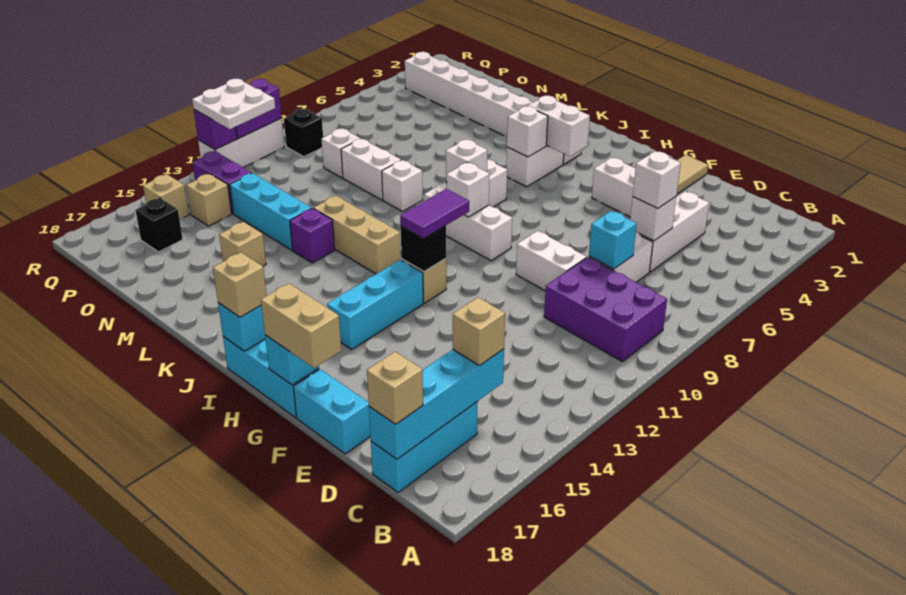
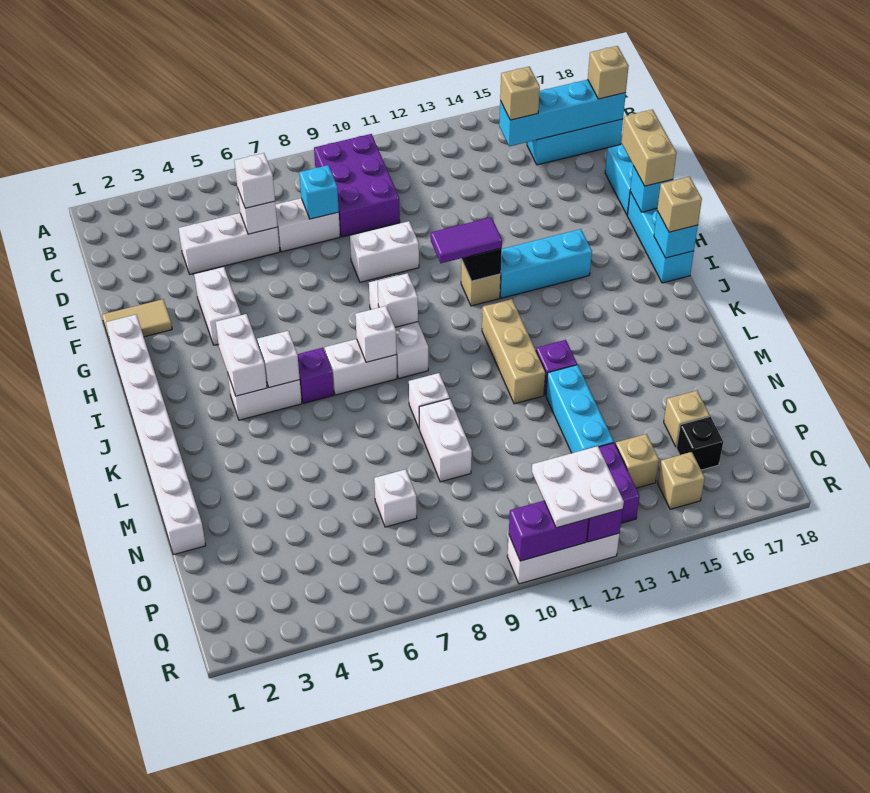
white 1x2 brick [516,231,586,290] -> white 1x2 brick turned to [350,221,419,282]
white 1x8 brick [405,52,581,164] -> white 1x8 brick moved to [106,315,206,555]
none -> purple 1x1 brick [297,348,334,403]
tan 1x1 brick [219,222,266,266] -> tan 1x1 brick moved to [664,391,710,447]
white 1x1 brick [322,129,361,178] -> white 1x1 brick moved to [374,469,417,527]
black 1x1 brick [284,109,323,157] -> none

